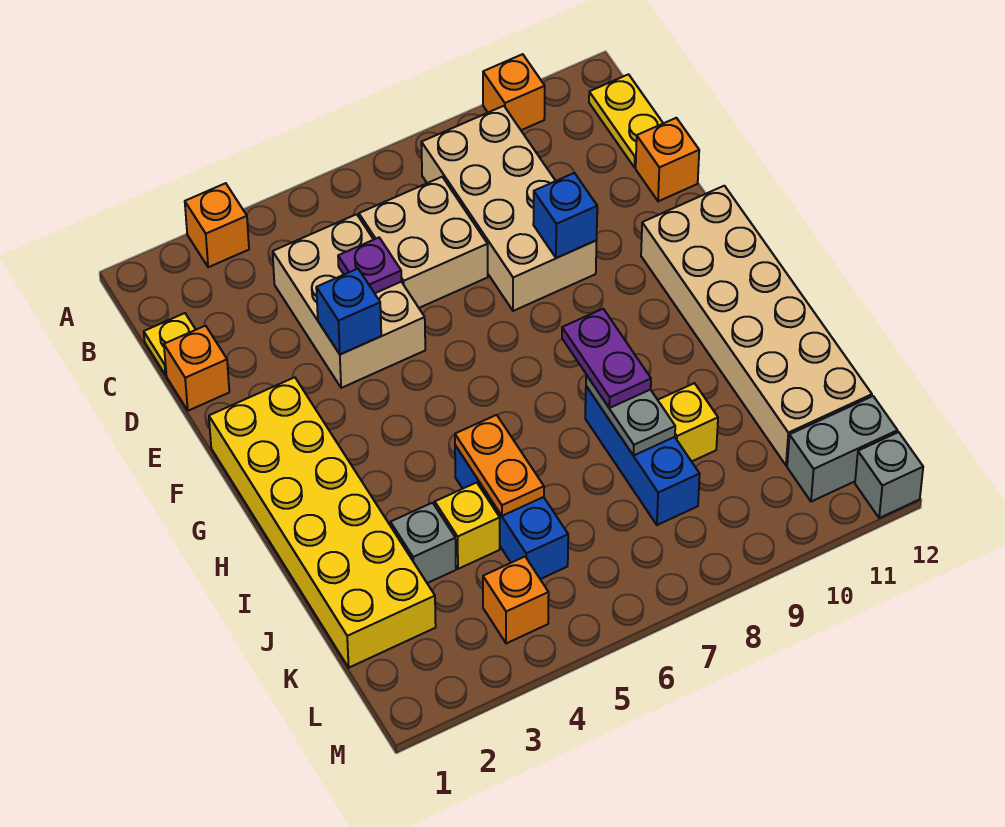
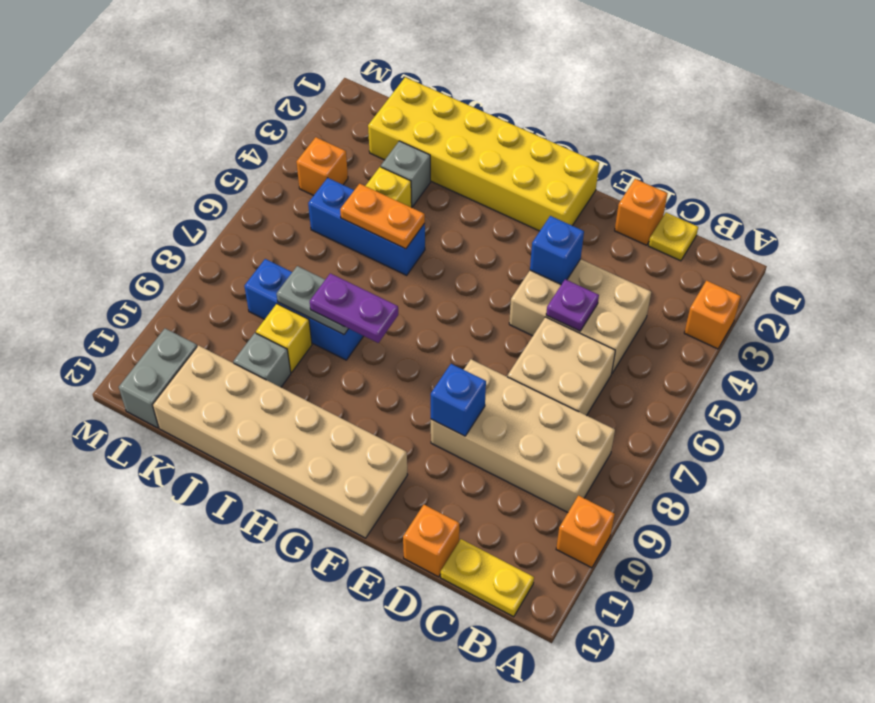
grey 1x1 brick [855,432,923,518] -> grey 1x1 brick moved to [233,333,291,387]

